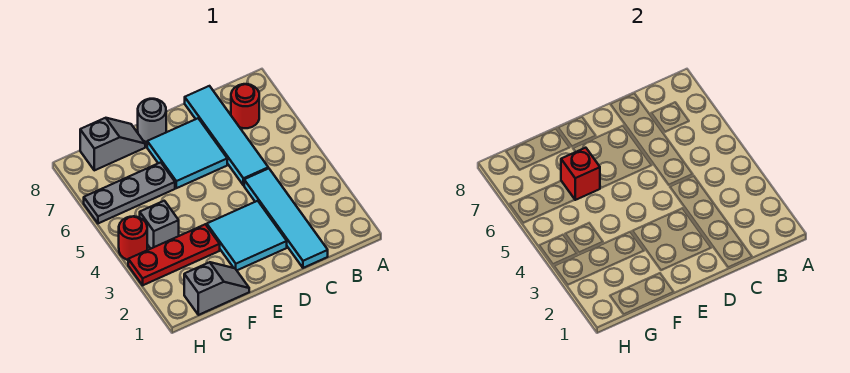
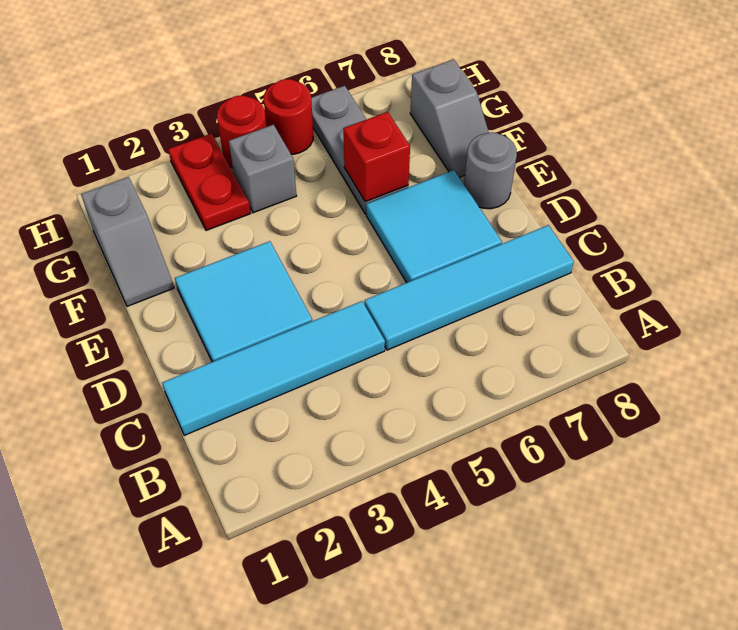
red 1x1 round brick [231,84,259,128] -> red 1x1 round brick moved to [264,79,313,154]
red 1x3 plate [128,224,220,285] -> red 1x2 plate [168,133,251,231]

